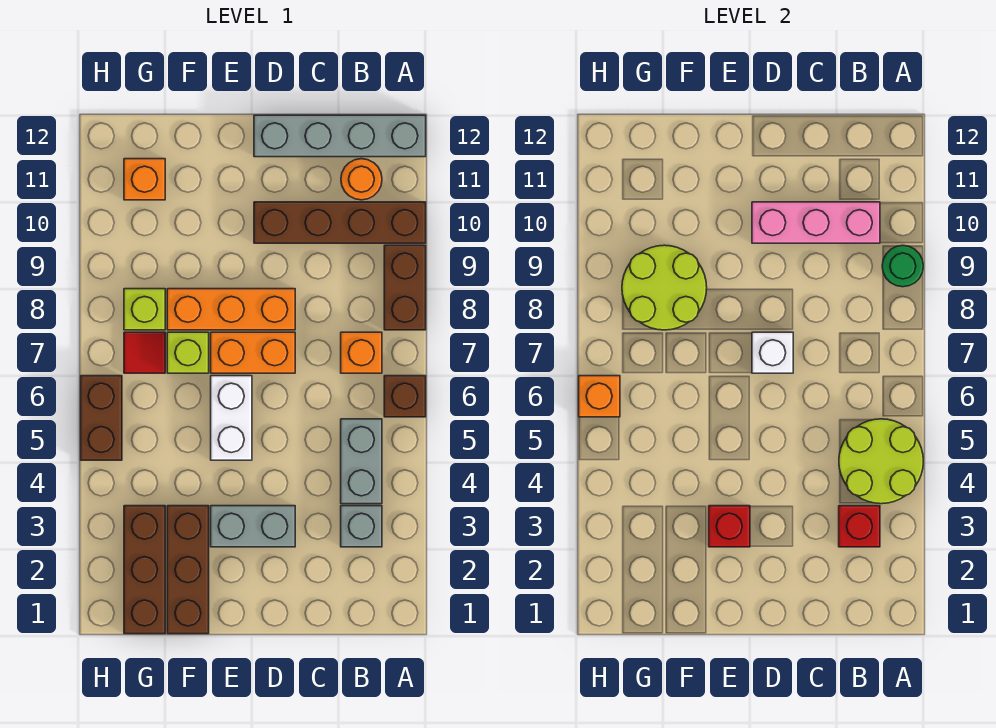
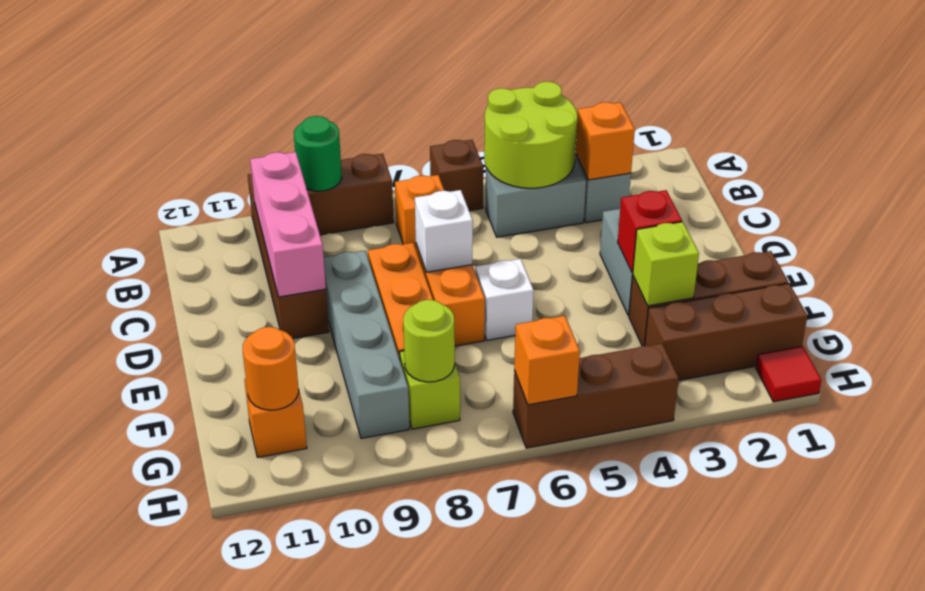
grey 1x4 brick [254,115,426,157] -> grey 1x4 brick moved to [324,251,409,439]
red 1x1 brick [839,506,880,547] -> orange 1x1 brick [575,102,635,180]
orange 1x1 round brick [341,159,382,200] -> orange 1x1 round brick moved to [243,327,299,410]
white 1x2 brick [211,376,252,460] -> white 1x1 brick [475,259,534,340]
lime 1x1 brick [167,332,209,373] -> lime 1x1 brick moved to [633,222,699,306]
lime 2x2 round brick [622,245,707,330] -> lime 1x1 round brick [403,300,455,382]
red 1x1 tile [124,332,165,373] -> red 1x1 tile moved to [756,346,821,402]
brown 1x2 brick [81,376,122,460] -> brown 1x3 brick [513,343,679,448]

